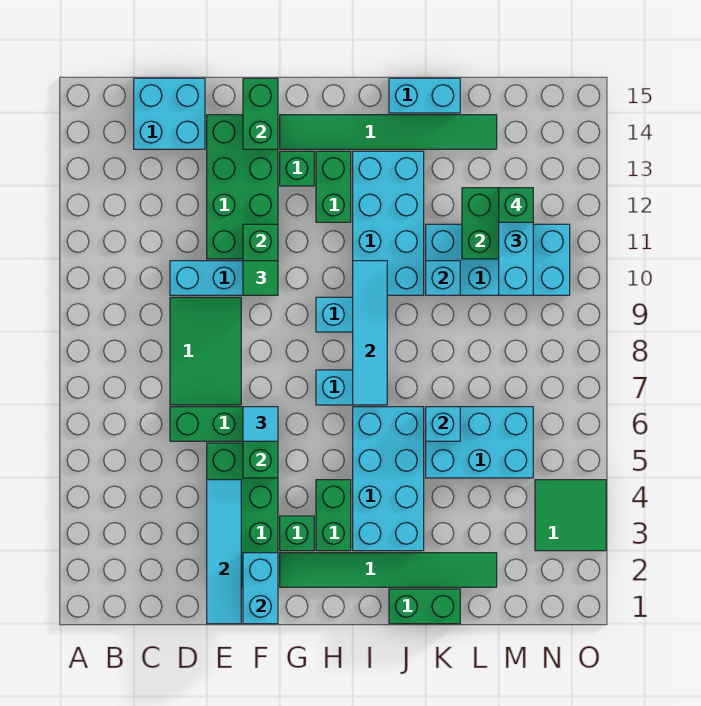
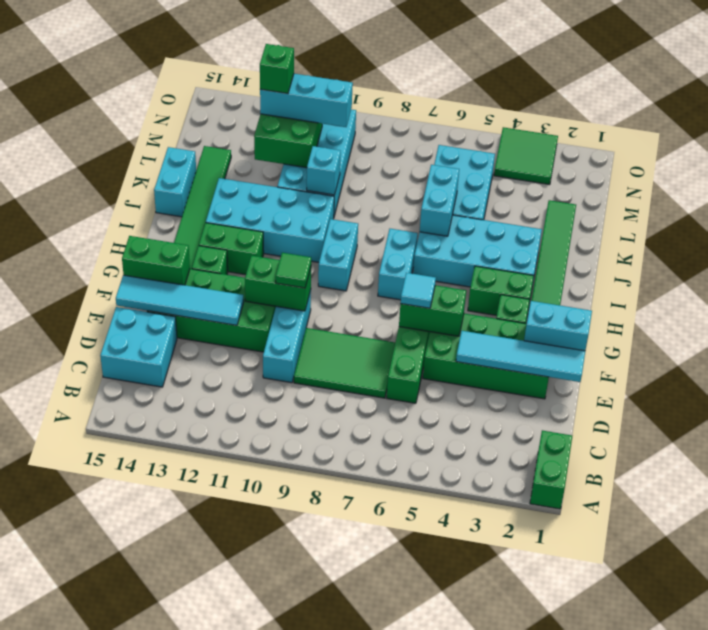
cyan 1x4 tile [353,261,387,405] -> cyan 1x4 tile moved to [116,275,244,325]
green 1x2 brick [389,589,460,624] -> green 1x2 brick moved to [530,430,572,509]
cyan 1x1 brick [426,407,460,441] -> cyan 1x2 brick [420,165,459,236]

